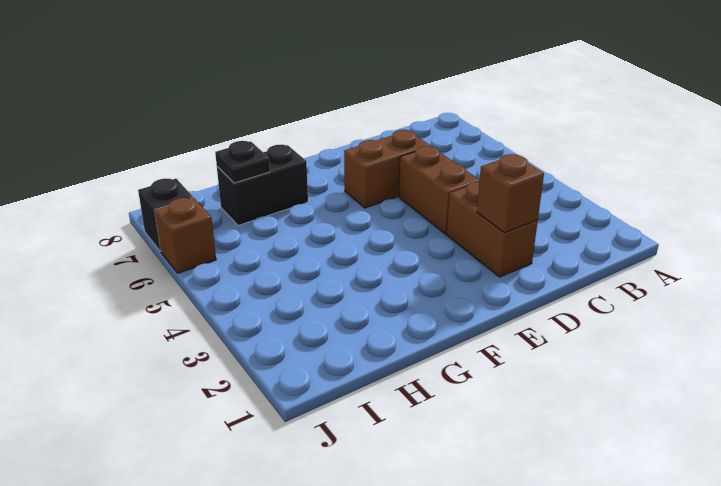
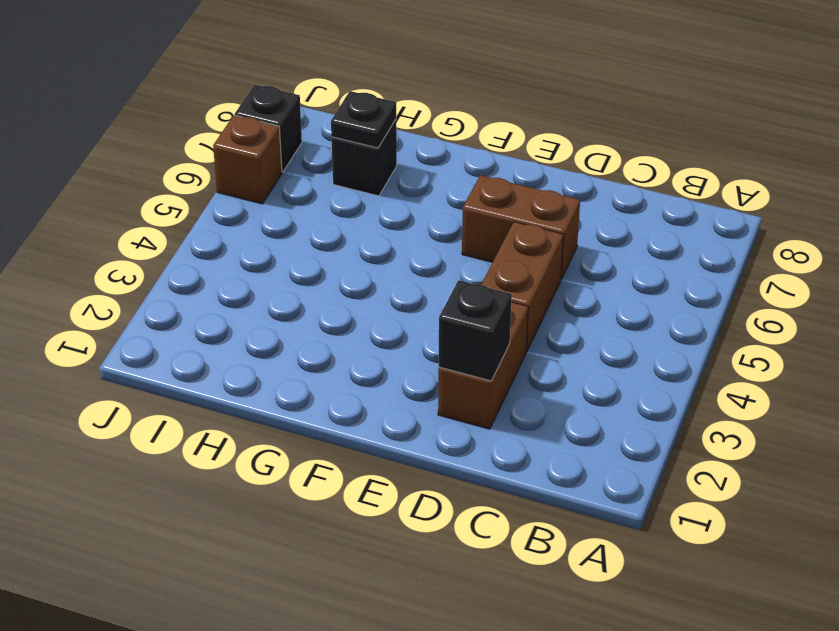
brown 1x1 brick [477,154,544,233] -> black 1x1 brick [439,280,512,381]
black 1x2 brick [217,145,308,226] -> black 1x1 brick [331,120,397,196]

